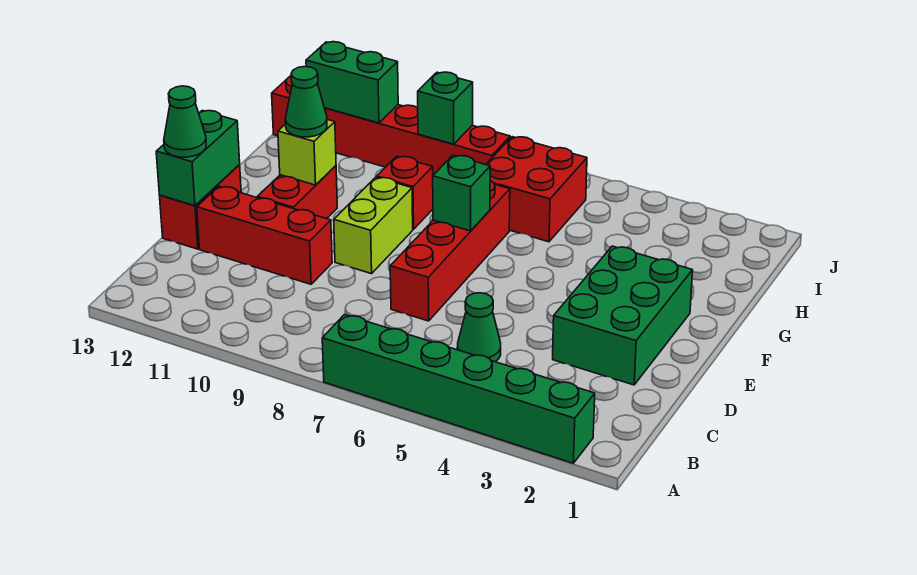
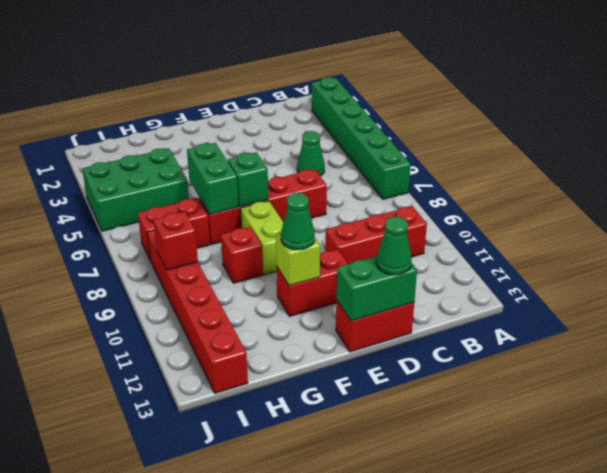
green 2x3 brick [553,246,693,385] -> green 2x3 brick moved to [82,148,189,231]
red 1x3 brick [197,186,332,284] -> red 1x3 brick turned to [325,206,427,264]
lime 1x2 brick [334,177,413,274] -> lime 1x2 brick turned to [240,201,283,275]
red 2x2 brick [486,137,587,242] -> red 1x2 brick [138,198,210,259]
green 1x1 brick [418,72,473,144] -> red 1x1 brick [153,211,198,270]
green 1x2 brick [306,42,398,123] -> green 1x2 brick moved to [187,143,238,214]

